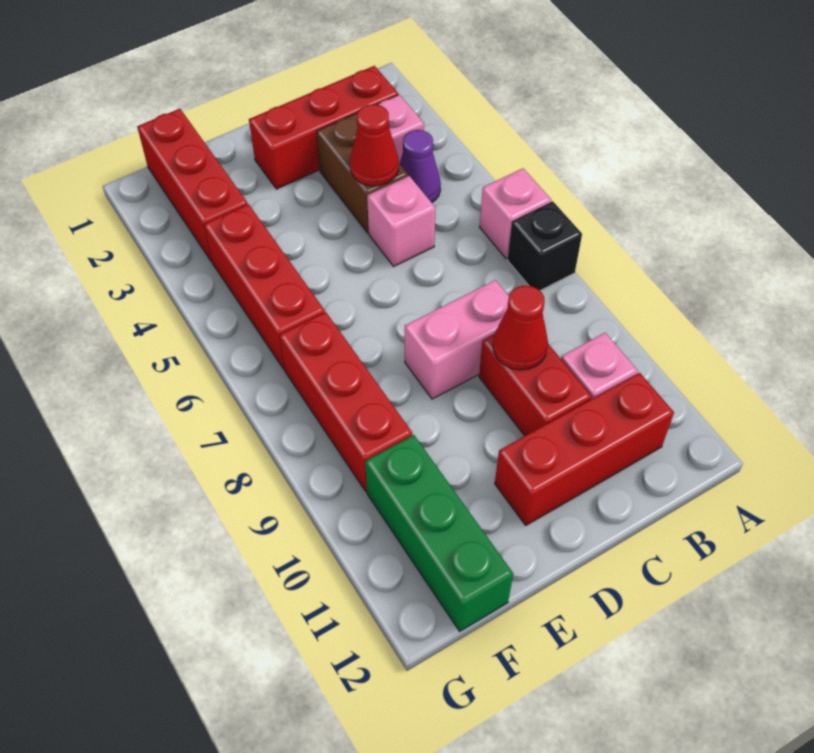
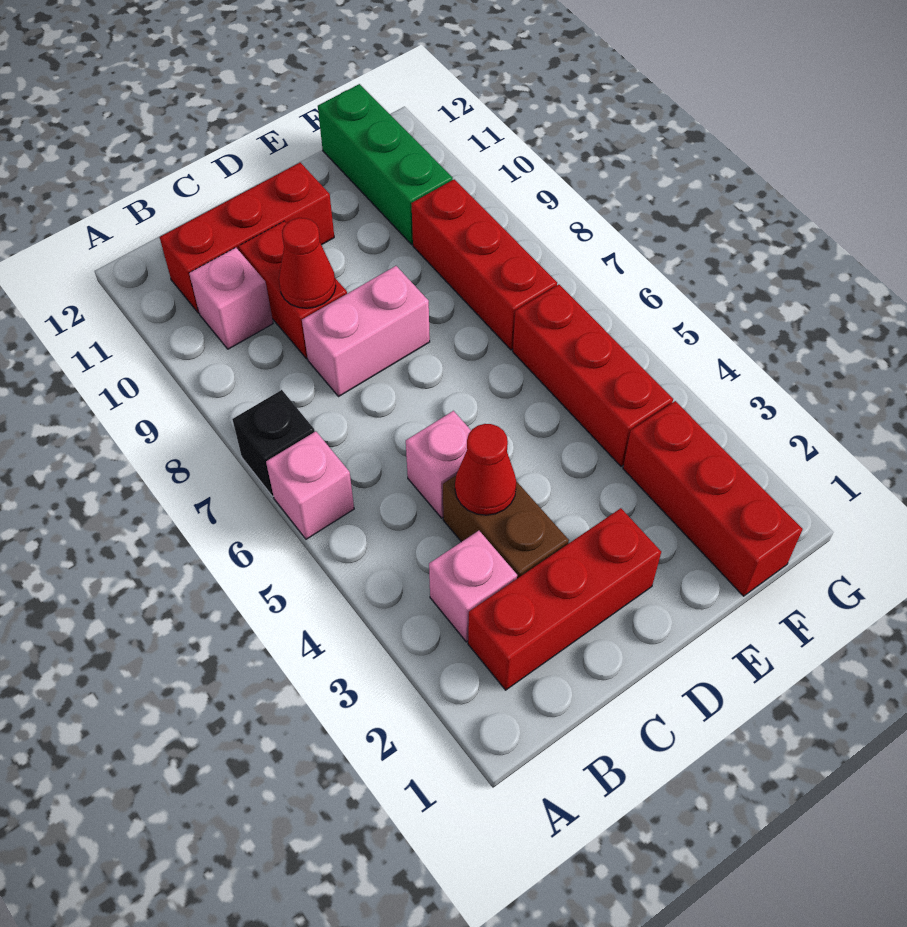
purple 1x1 cone [400,130,441,203] -> none

